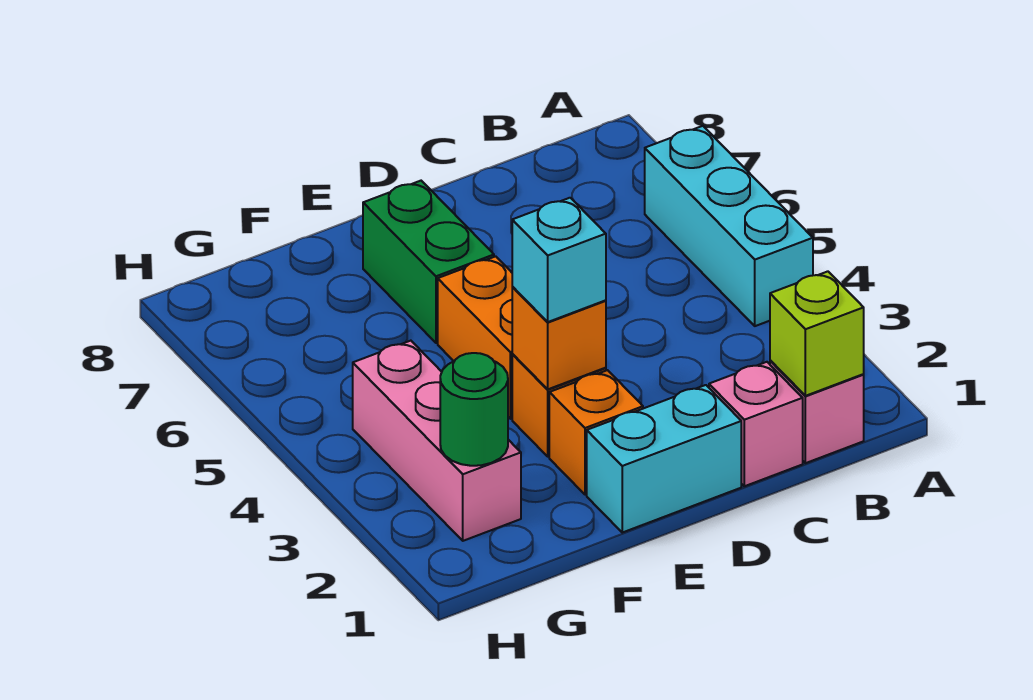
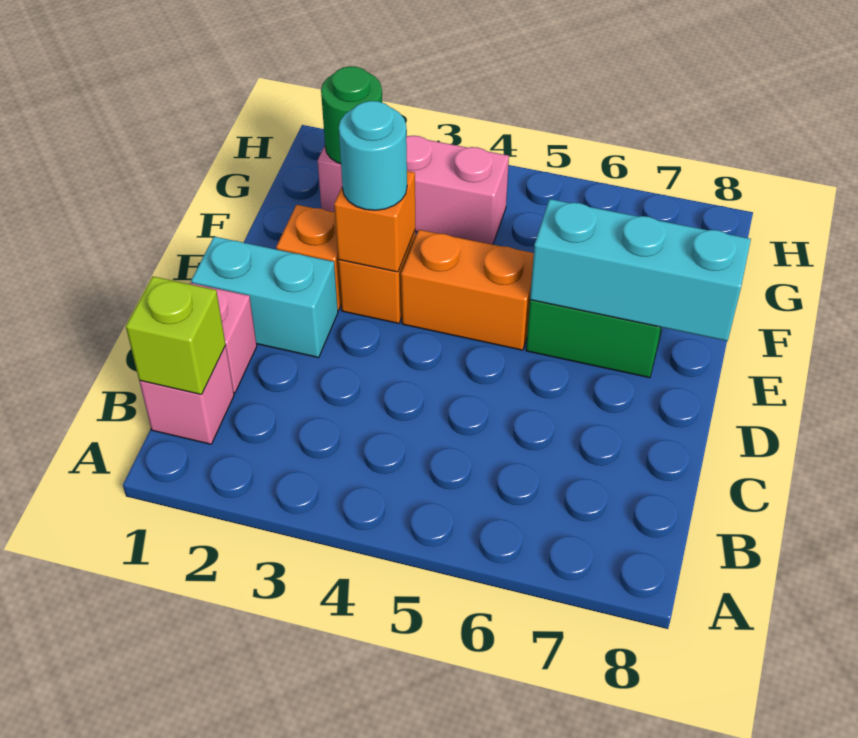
cyan 1x3 brick [645,126,813,326] -> cyan 1x3 brick moved to [530,199,751,341]
cyan 1x2 brick [587,385,741,533] -> cyan 1x2 brick turned to [191,237,338,358]
cyan 1x1 brick [512,198,606,322] -> cyan 1x1 round brick [339,101,407,210]

